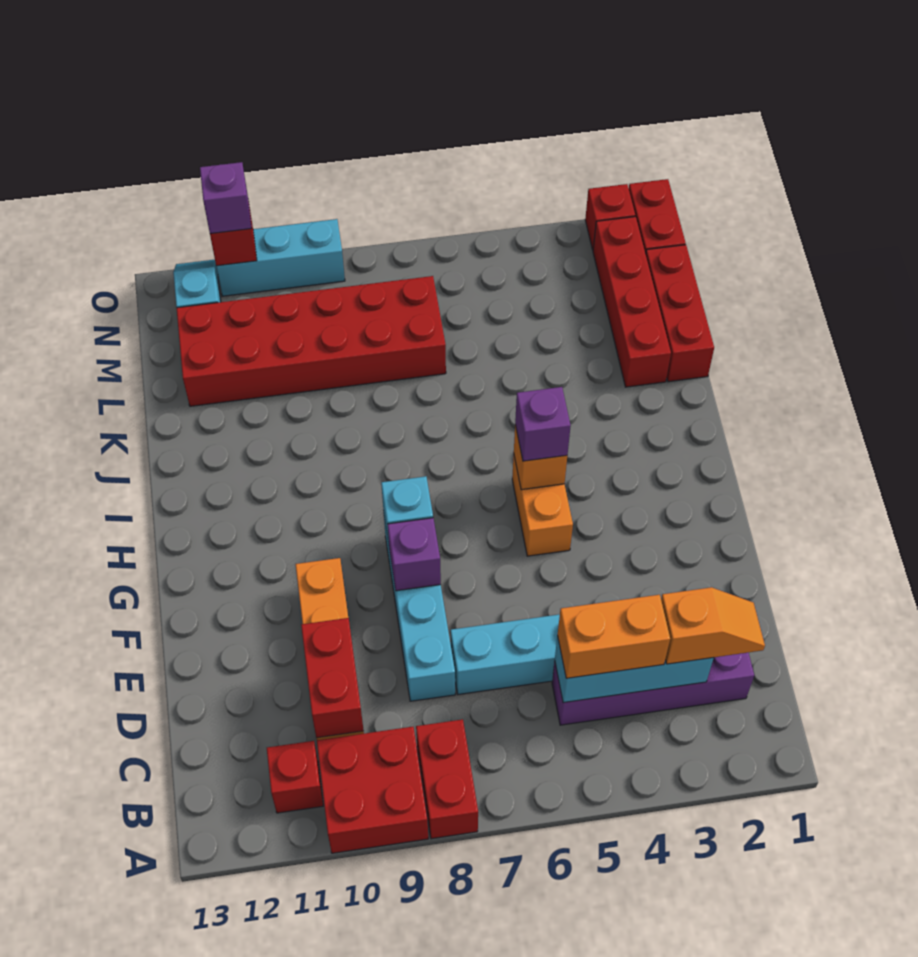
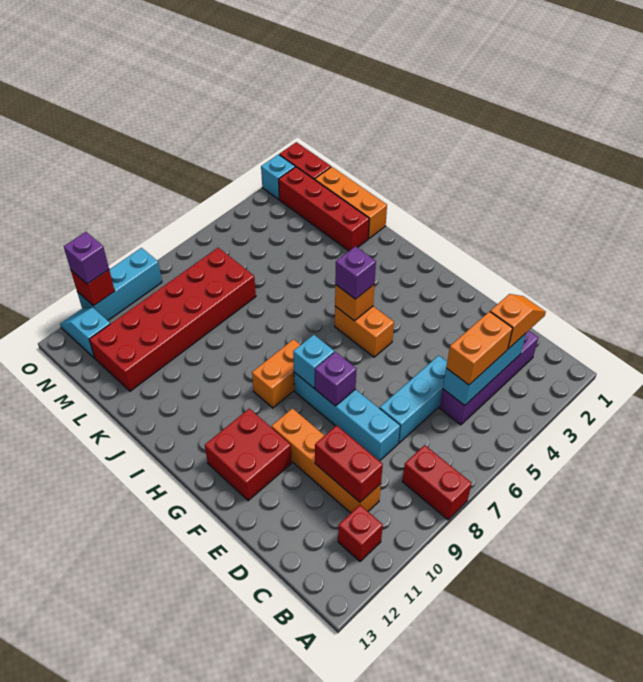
red 2x2 brick [317,727,428,853] -> red 2x2 brick moved to [205,409,292,501]
none -> orange 1x2 brick [252,339,300,408]
red 1x3 brick [646,245,714,382] -> orange 1x3 brick [315,167,387,239]
red 1x1 brick [585,184,635,250] -> cyan 1x1 brick [261,154,295,199]

